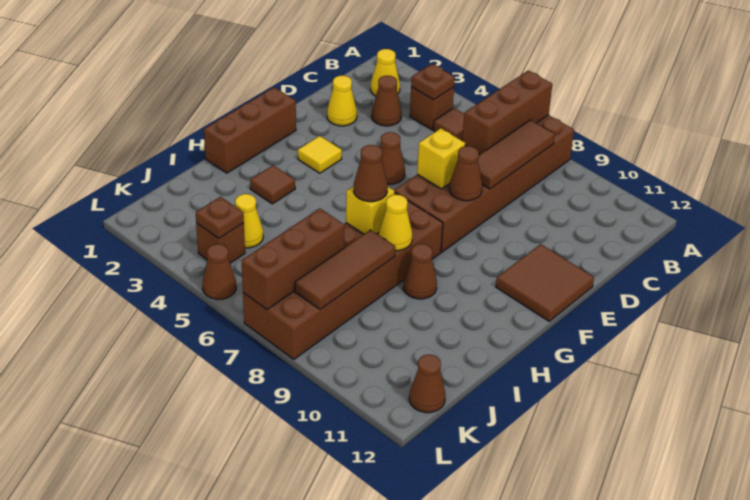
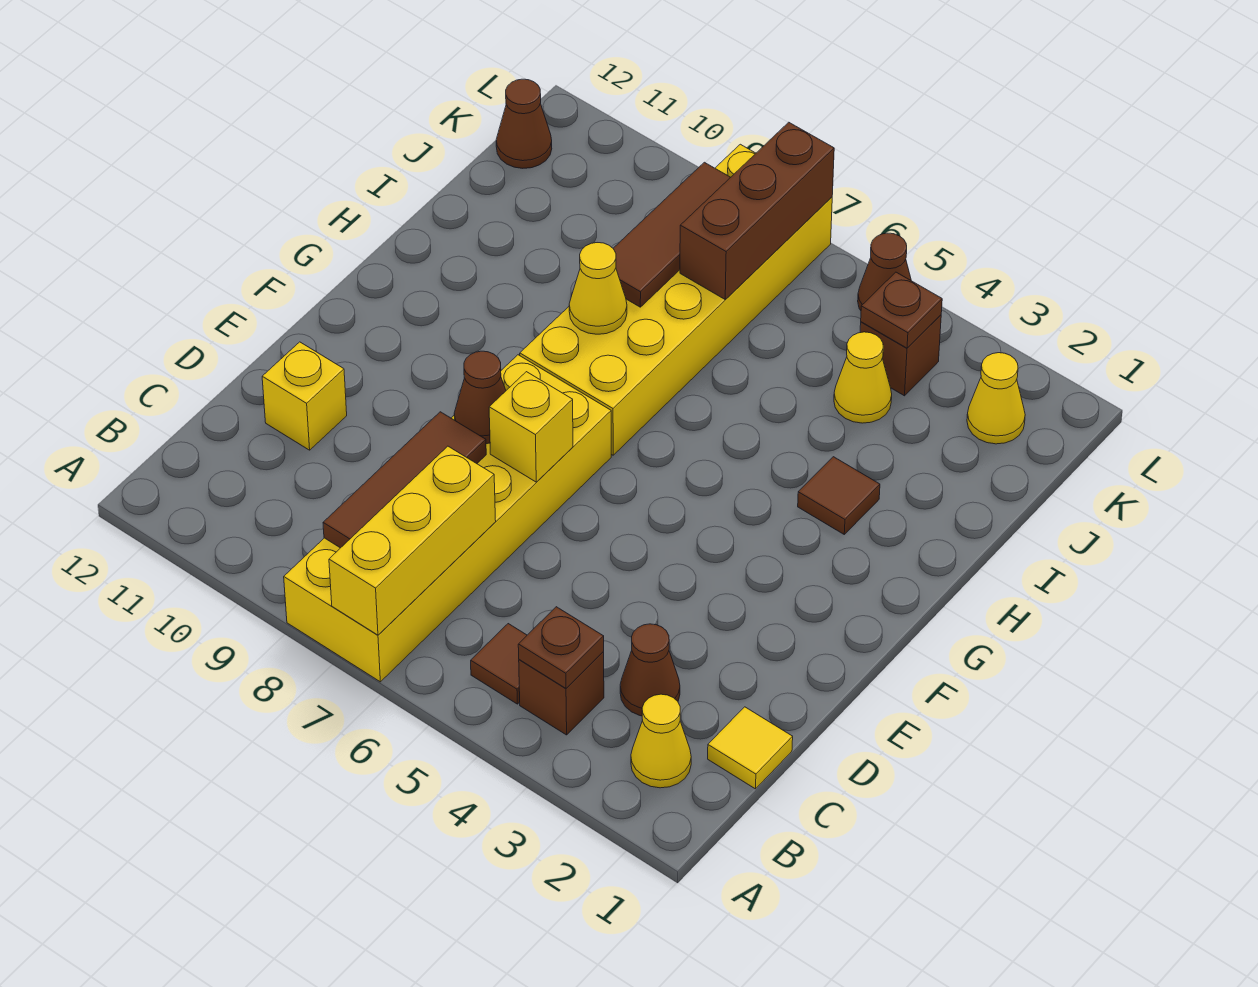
brown 2x6 brick [394,115,574,252] -> yellow 2x6 brick [284,355,611,682]
brown 1x3 brick [462,71,552,154] -> yellow 1x3 brick [329,446,496,635]
yellow 1x1 cone [327,76,357,126] -> yellow 1x1 cone moved to [967,353,1025,444]
brown 1x1 cone [380,132,405,184] -> none
brown 2x2 tile [496,244,594,321] -> none
brown 1x3 brick [204,87,296,173] -> none
yellow 1x1 tile [298,136,342,173] -> yellow 1x1 tile moved to [708,707,793,789]
brown 2x6 brick [243,192,443,359] -> yellow 2x6 brick [520,144,832,455]
yellow 1x1 brick [346,186,395,234] -> yellow 1x1 brick moved to [262,342,347,450]
brown 1x1 cone [354,145,388,202] -> none
brown 1x1 cone [403,244,437,299] -> none

